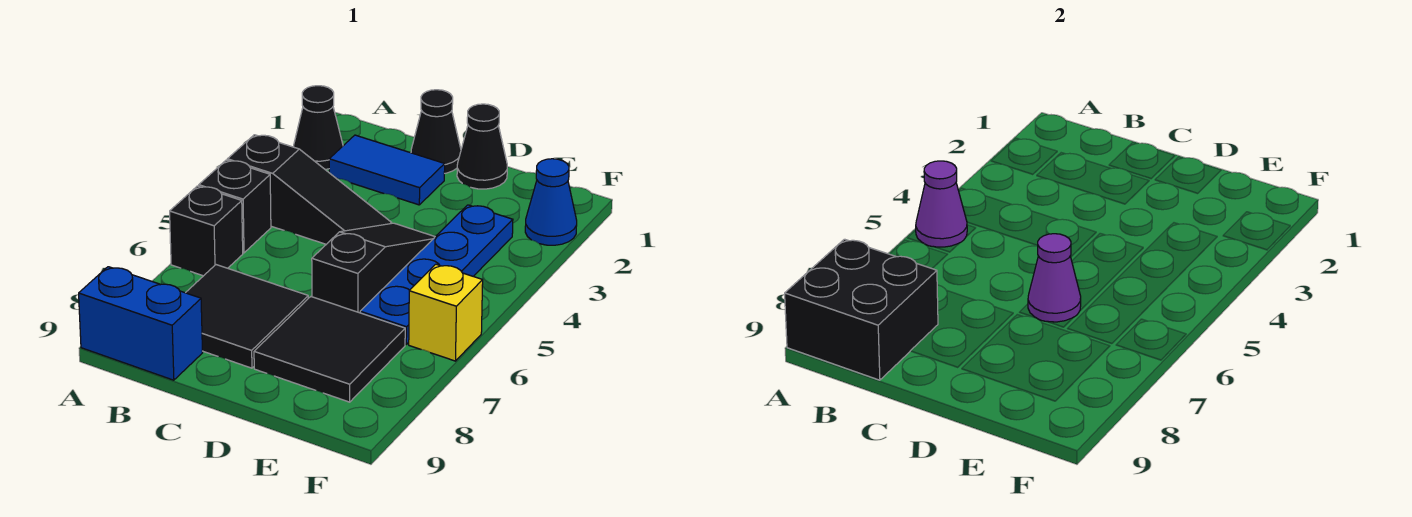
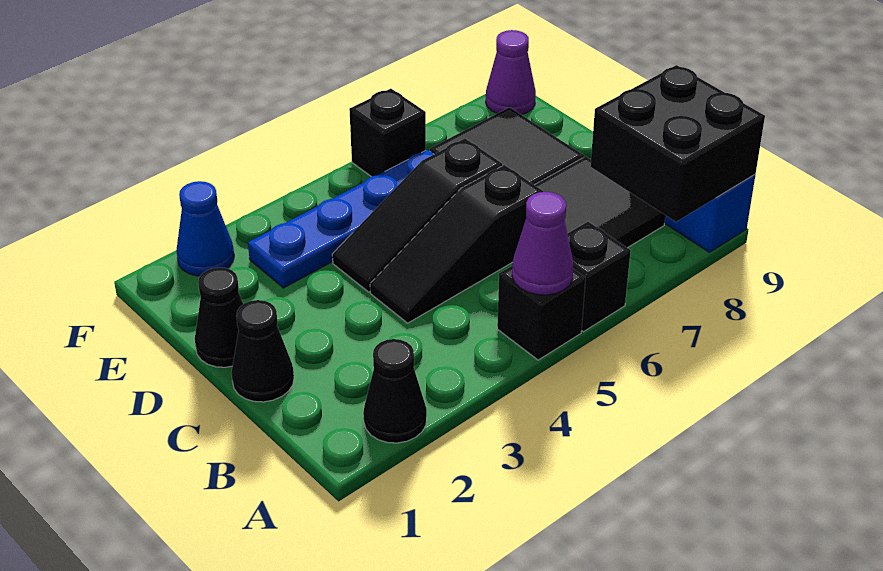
black 1x3 slope [227,135,392,244] -> black 1x3 slope turned to [370,165,543,323]
blue 1x2 tile [329,135,445,205] -> none
purple 1x1 cone [1028,234,1081,322] -> purple 1x1 cone moved to [486,30,536,115]
yellow 1x1 brick [409,264,483,361] -> black 1x1 brick [349,89,426,177]

